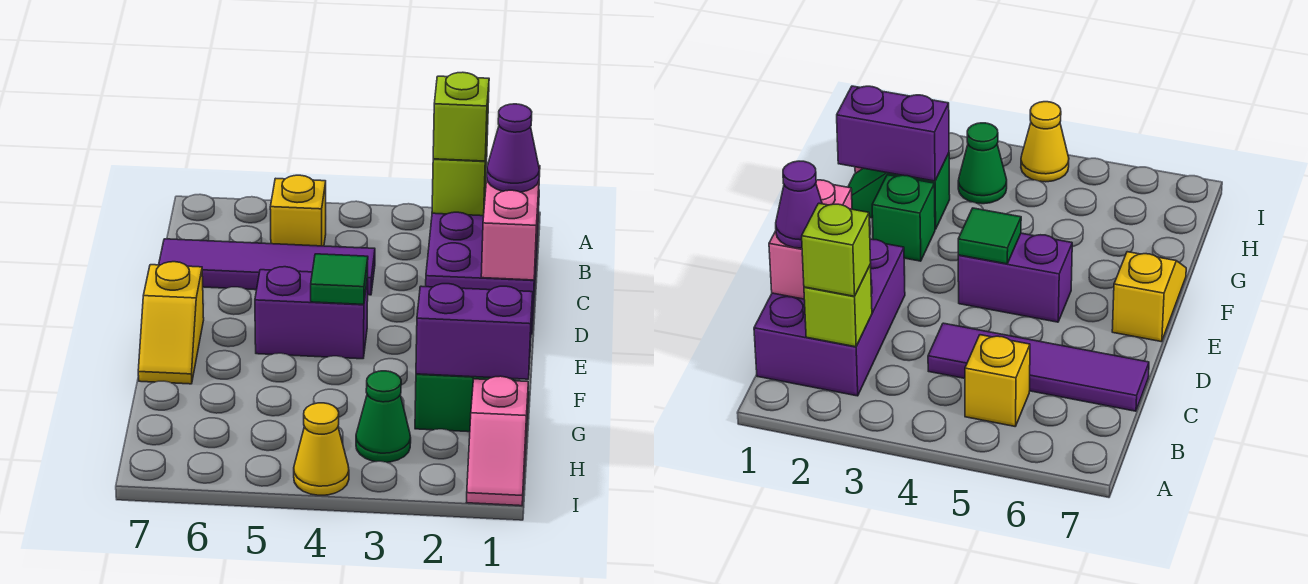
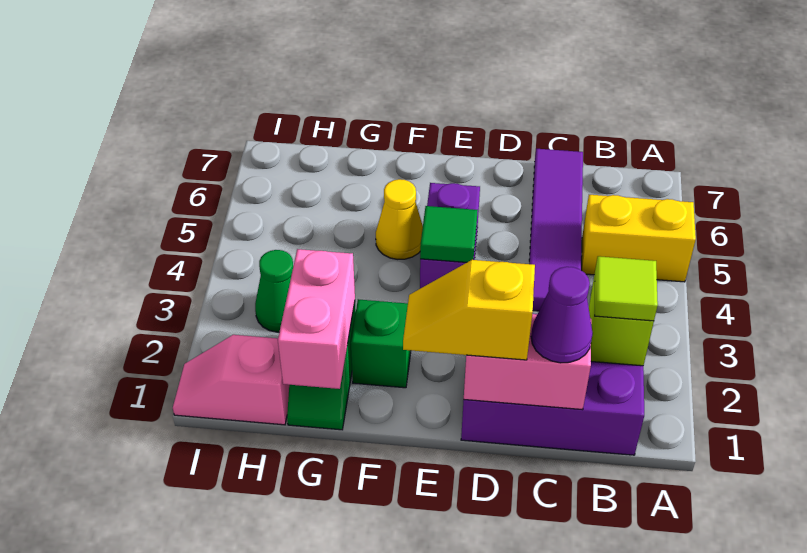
lime 1x1 brick [433,72,489,161] -> lime 1x1 tile [595,256,658,321]
yellow 1x1 brick [270,175,326,246] -> yellow 1x2 brick [582,195,696,282]
yellow 1x2 slope [138,262,204,384] -> yellow 1x2 slope moved to [403,260,535,360]
purple 1x2 brick [416,284,533,379] -> pink 1x2 brick [278,249,355,389]
yellow 1x1 cone [294,403,349,495] -> yellow 1x1 cone moved to [376,179,423,259]

